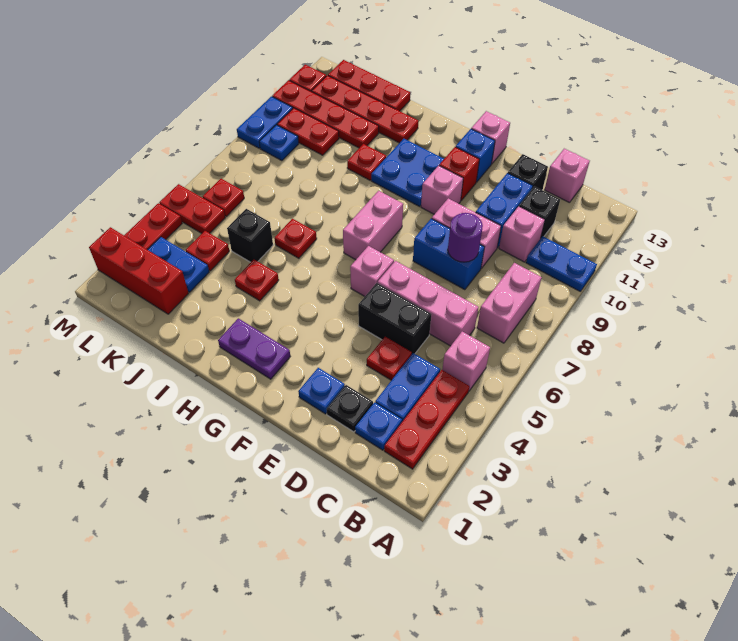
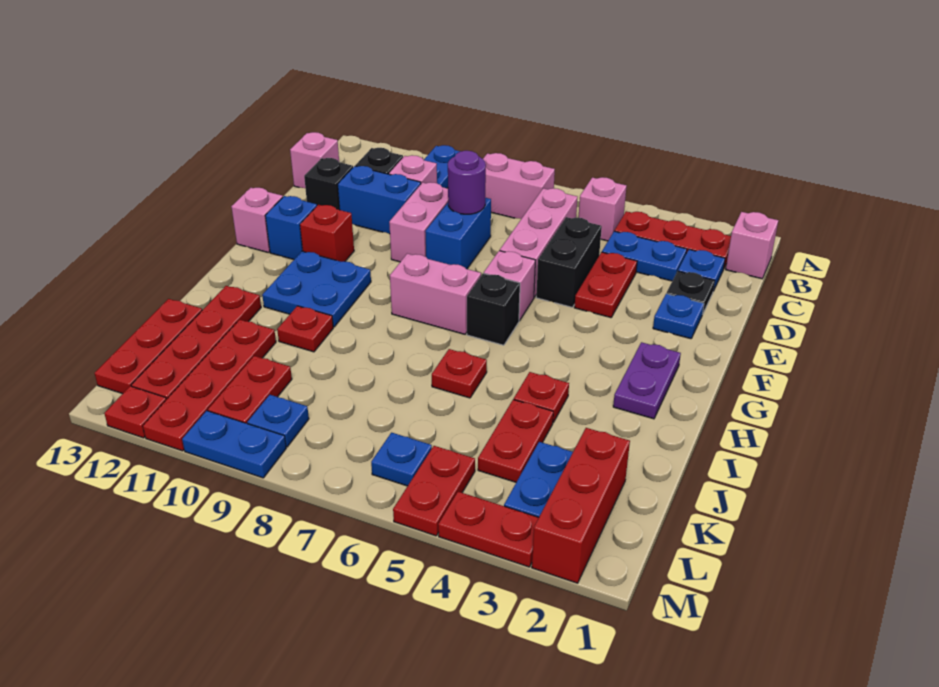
red 1x1 plate [367,337,412,380] -> red 1x2 plate [574,252,637,318]
pink 1x1 brick [421,166,463,214] -> pink 1x1 brick moved to [726,212,778,279]
black 1x1 brick [227,209,273,262] -> black 1x1 brick moved to [467,273,520,345]
red 1x1 plate [186,231,229,271] -> red 1x2 plate [478,399,553,482]
red 1x1 plate [203,179,244,216] -> blue 1x1 plate [371,433,432,486]

